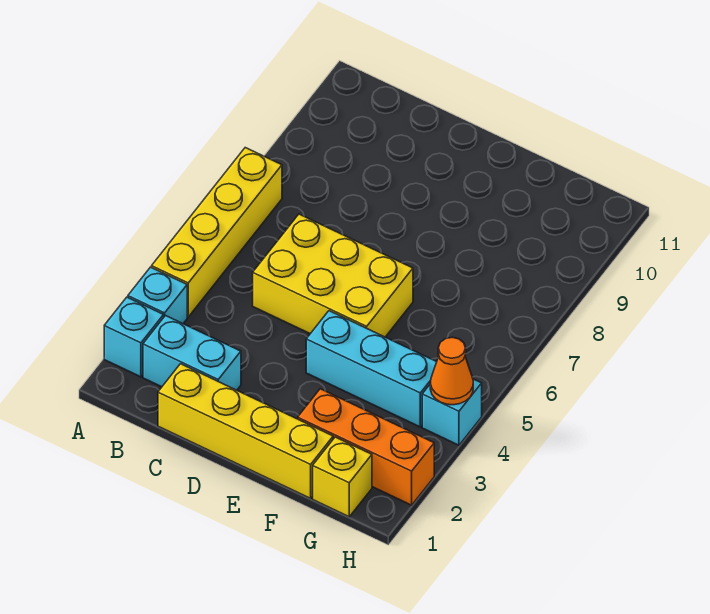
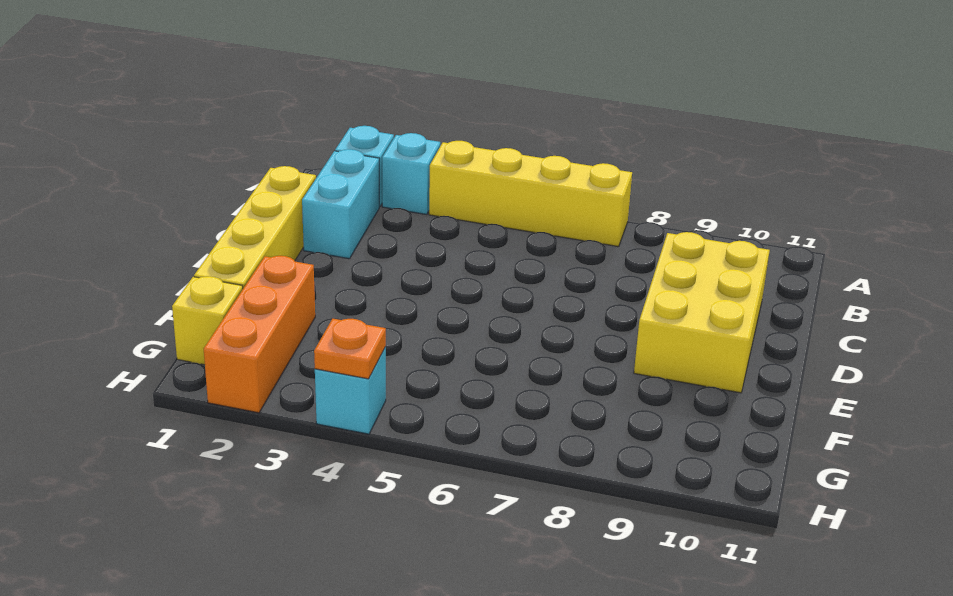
yellow 2x3 brick [253,214,413,337] -> yellow 2x3 brick moved to [634,232,770,393]
cyan 1x3 brick [306,311,436,427] -> none
orange 1x1 cone [430,337,473,405] -> orange 1x1 plate [314,318,386,379]

